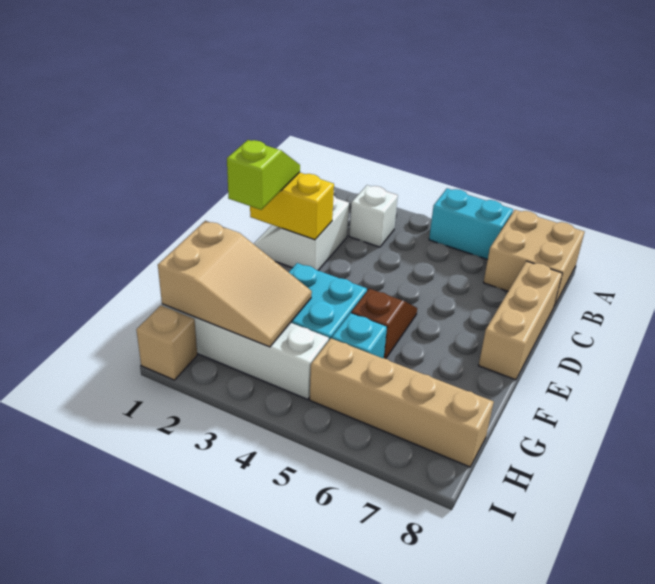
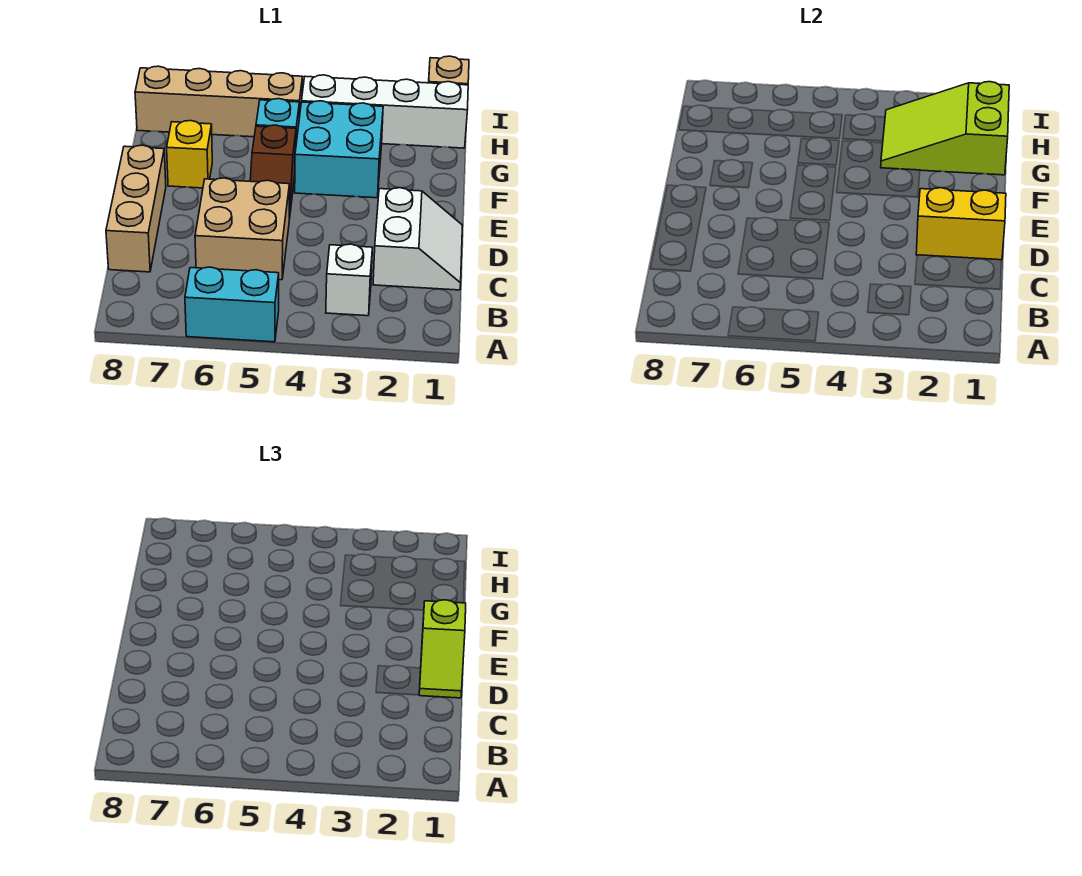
tan 2x2 brick [483,210,584,306] -> tan 2x2 brick moved to [195,178,289,280]
none -> yellow 1x1 brick [167,121,212,188]
tan 2x3 slope [158,221,312,347] -> lime 2x3 slope [881,82,1009,175]

